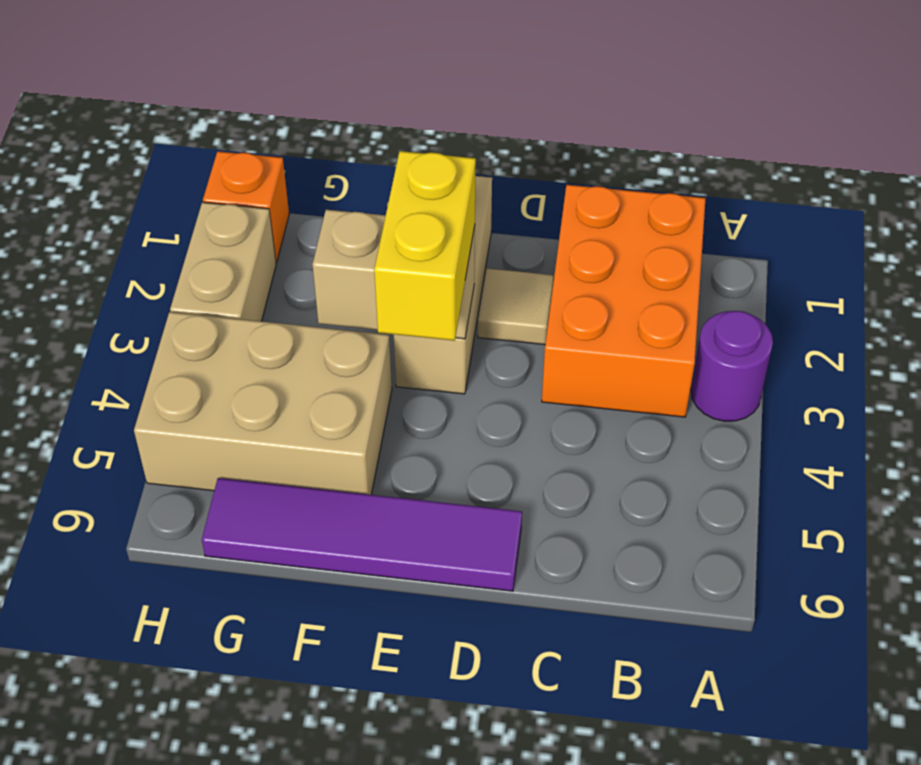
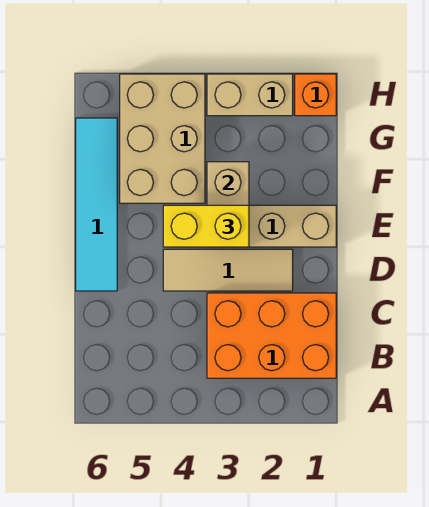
purple 1x1 round brick [691,311,773,421] -> none
tan 1x1 tile [478,268,553,345] -> tan 1x3 tile [163,249,293,291]
purple 1x4 tile [202,478,522,591] -> cyan 1x4 tile [76,118,117,291]

